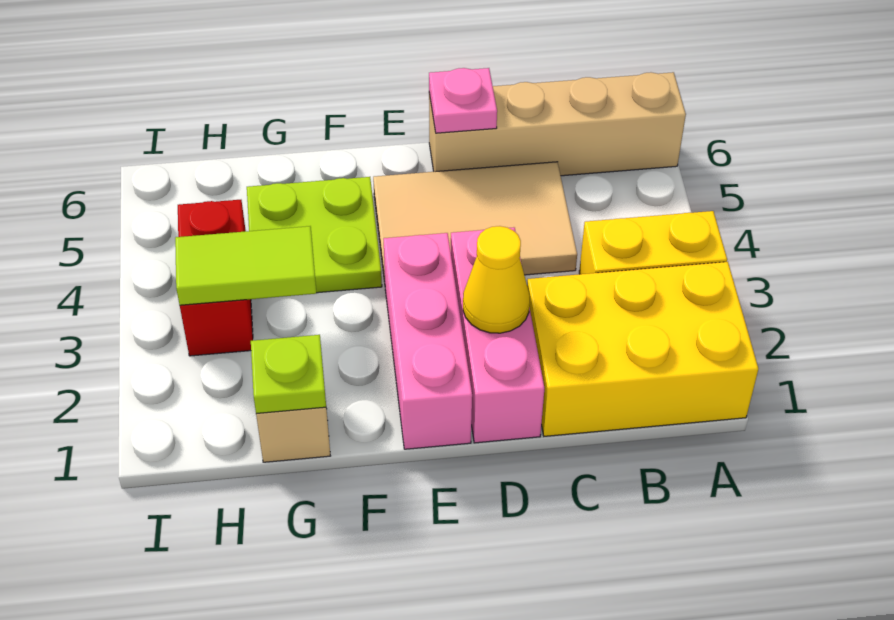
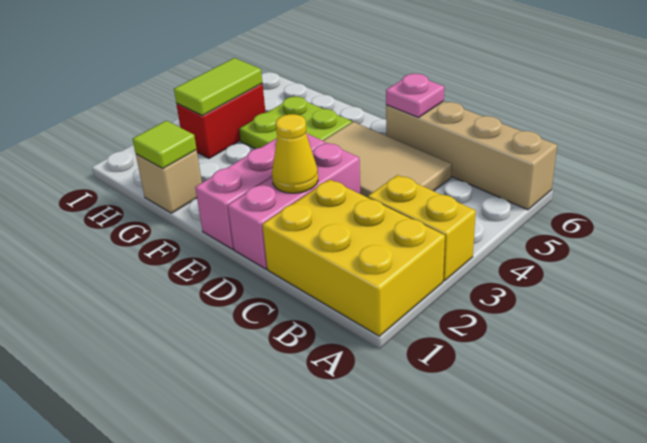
lime 1x1 plate [251,335,326,414] -> lime 1x1 tile [133,121,197,168]
lime 1x2 tile [175,226,316,305] -> lime 1x2 tile turned to [174,58,262,116]

